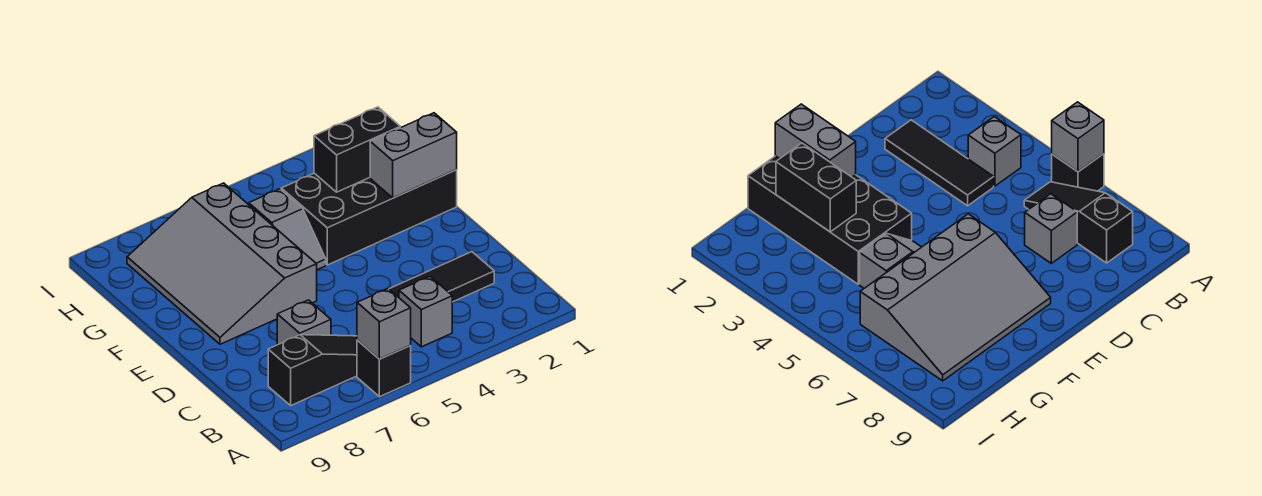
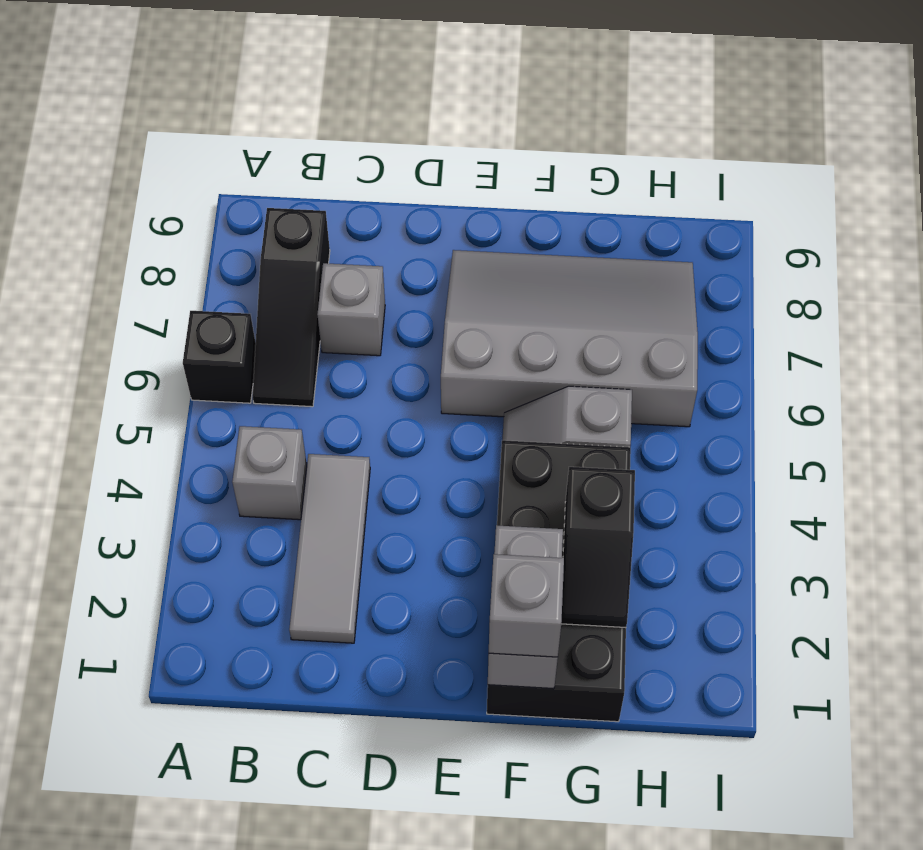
grey 1x1 brick [357,289,411,359] -> grey 1x1 brick moved to [489,554,564,657]
black 1x3 tile [390,252,494,302] -> grey 1x3 tile [289,454,370,643]
black 1x2 brick [314,107,400,192] -> black 1x2 slope [561,467,635,628]

